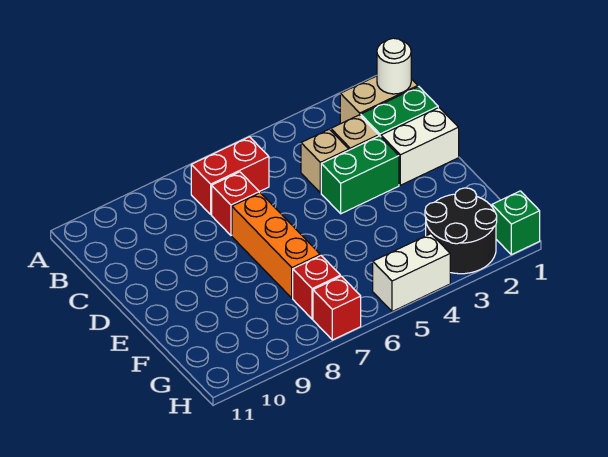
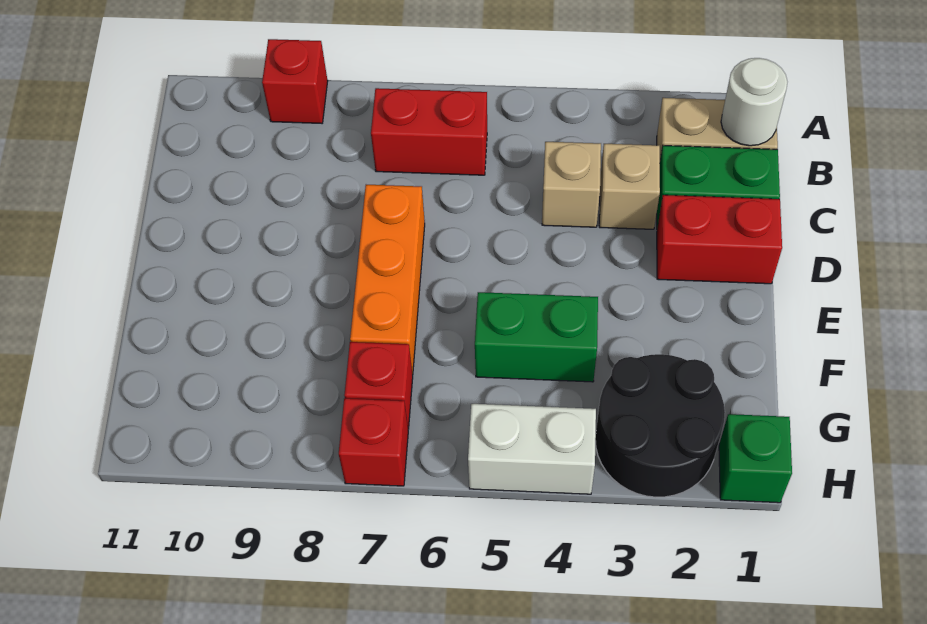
red 1x1 brick [212,172,259,235] -> red 1x1 brick moved to [262,39,328,123]
white 1x2 brick [381,107,459,185] -> red 1x2 brick [657,195,782,284]
green 1x2 brick [321,136,399,214] -> green 1x2 brick moved to [475,292,598,382]

